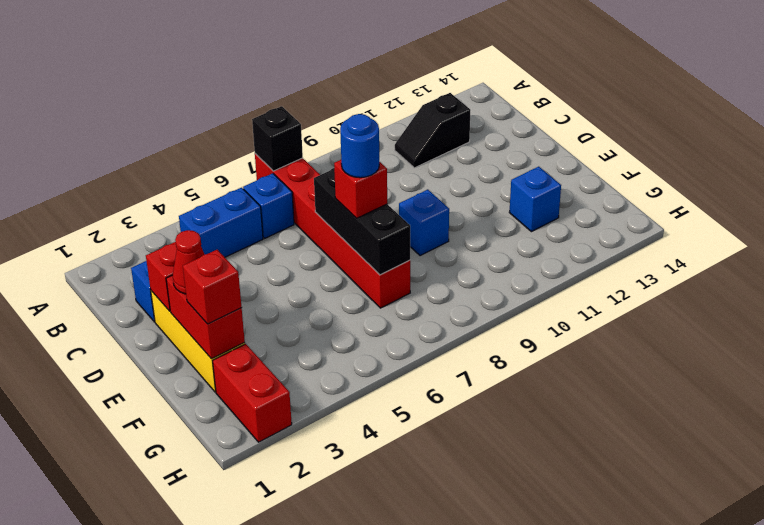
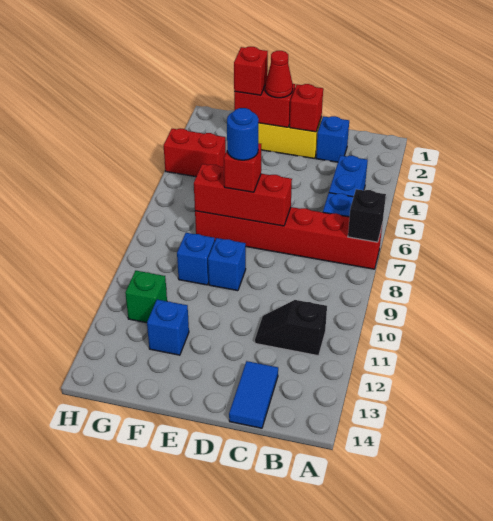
black 1x2 slope [395,93,470,168] -> black 1x2 slope turned to [255,300,327,356]
none -> blue 1x2 tile [229,361,278,428]
black 1x3 brick [314,168,410,275] -> red 1x3 brick [194,164,292,226]
none -> blue 1x1 brick [177,233,215,285]
red 1x2 brick [213,344,292,442] -> red 1x2 brick moved to [164,129,226,177]
none -> green 1x1 brick [125,271,167,323]

